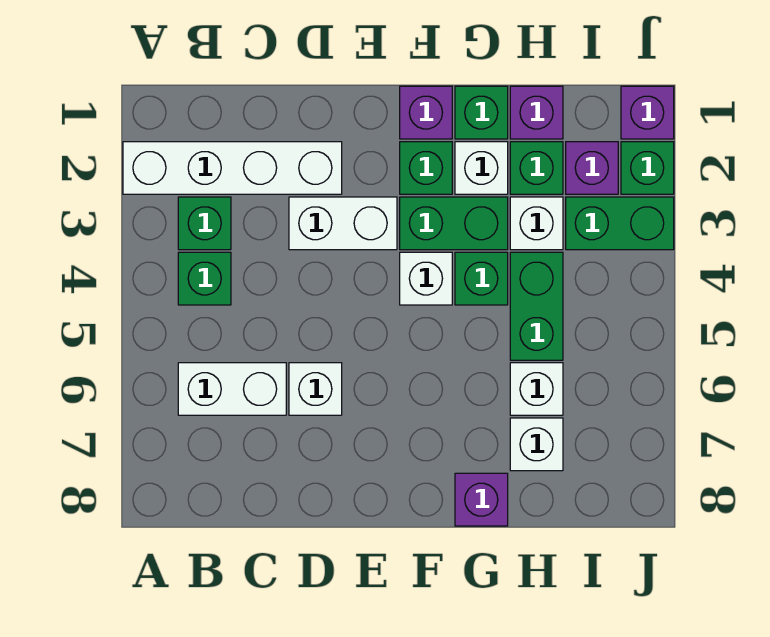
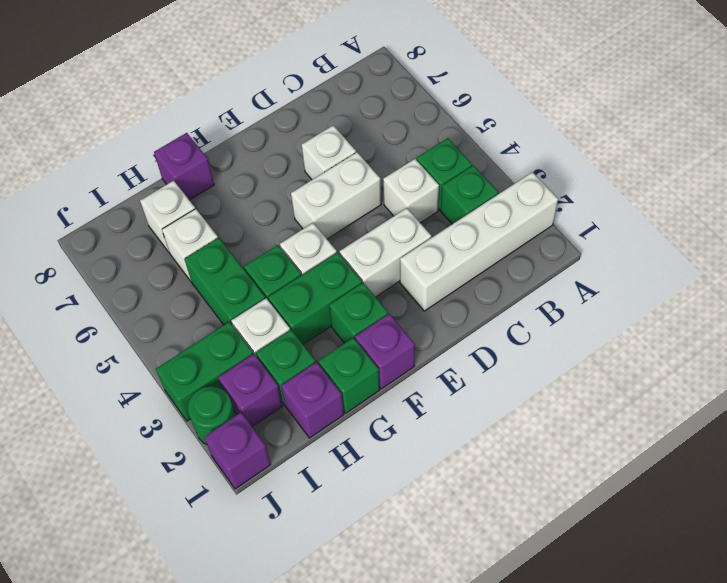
white 1x2 brick [178,363,286,415] -> white 1x2 brick moved to [291,152,381,239]
white 1x1 brick [455,142,508,194] -> white 1x1 brick moved to [383,159,439,223]
green 1x1 brick [621,142,674,194] -> green 1x1 round brick [188,386,236,444]

